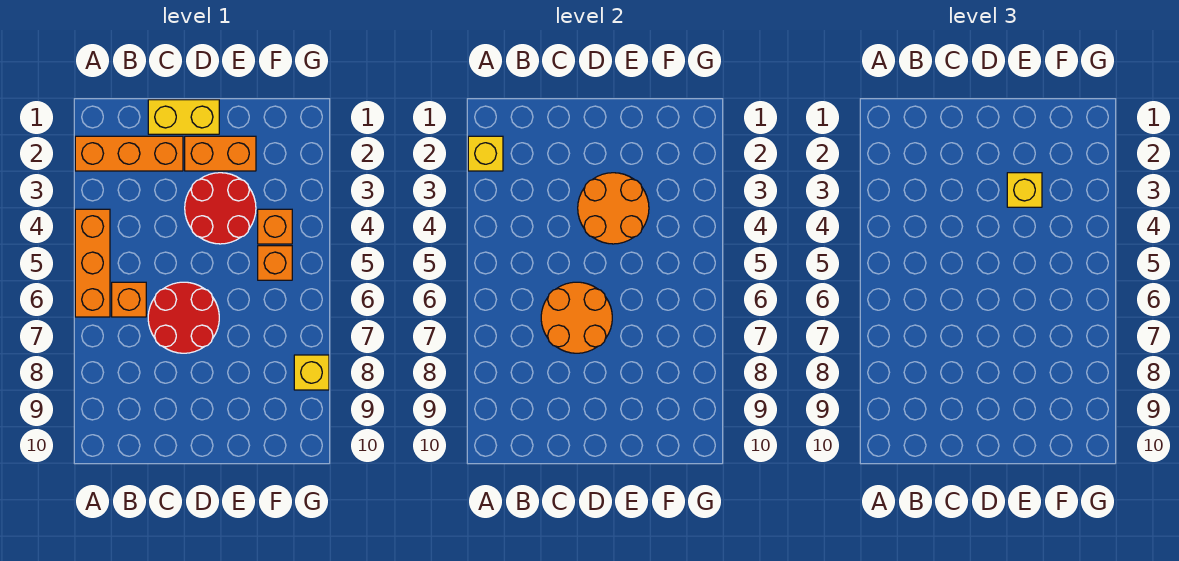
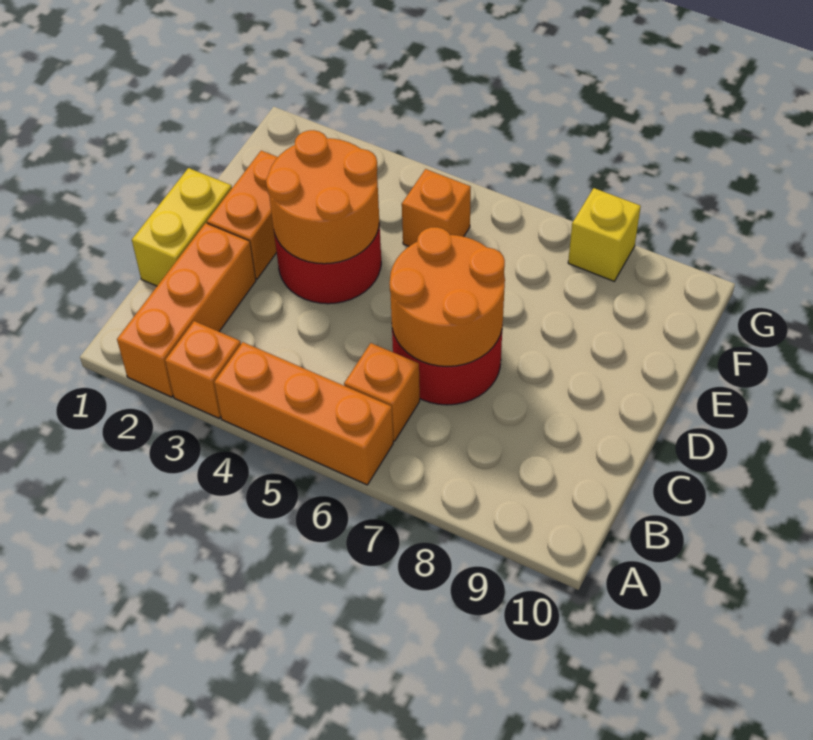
yellow 1x1 brick [468,136,503,171] -> none
yellow 1x1 brick [1007,173,1042,207] -> none
orange 1x1 brick [258,209,292,244] -> orange 1x1 brick moved to [165,321,241,418]

